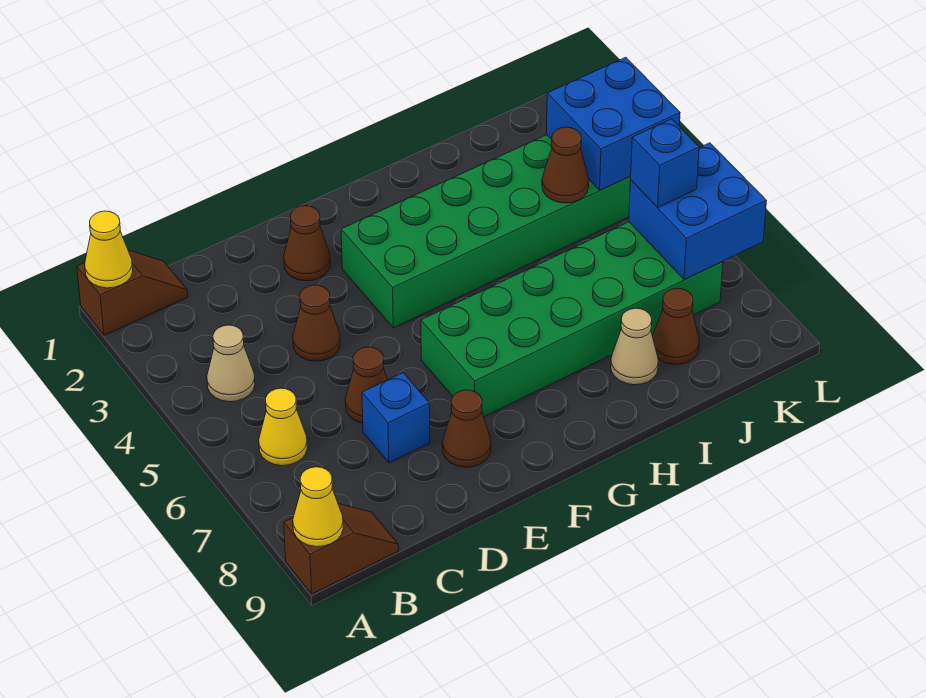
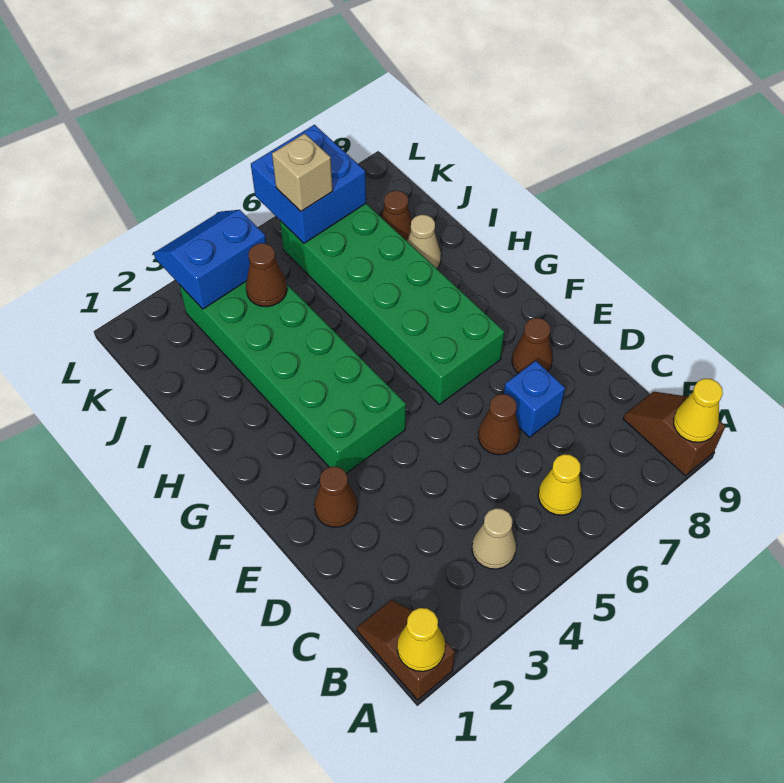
brown 1x1 cone [293,285,340,361] -> none
blue 2x2 brick [546,57,680,190] -> blue 2x2 slope [154,210,266,309]
blue 1x1 brick [631,119,699,208] -> tan 1x1 brick [272,133,333,211]

